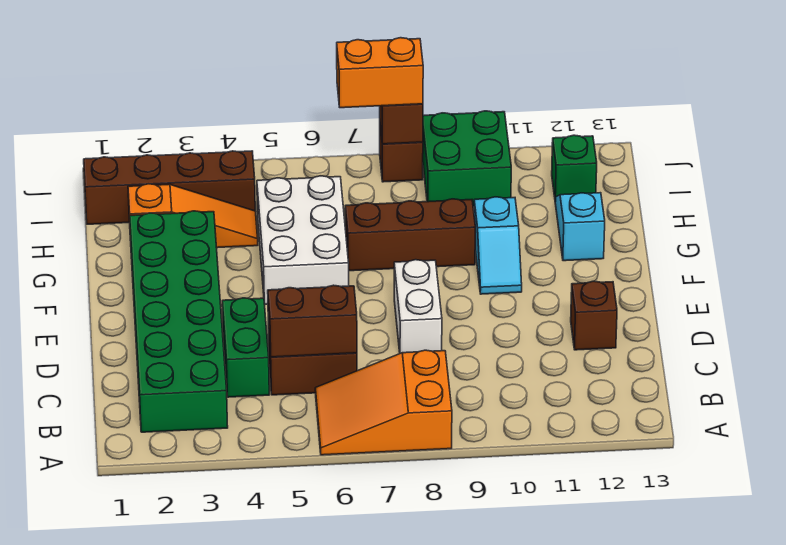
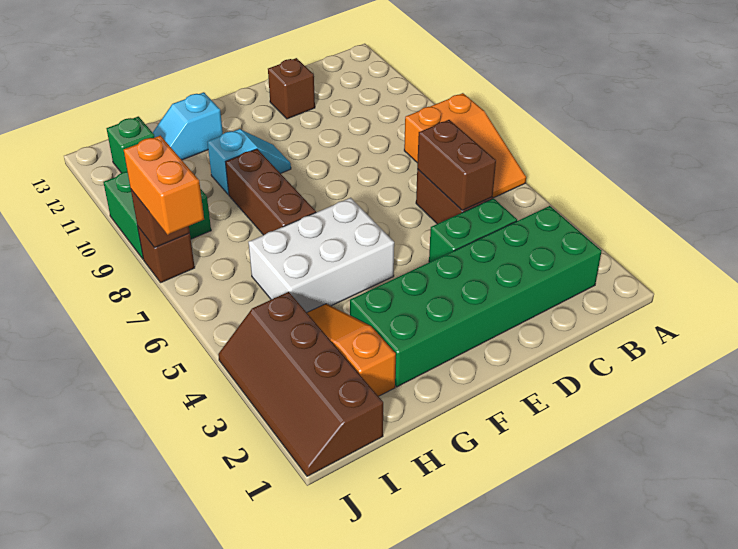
white 1x2 brick [394,260,442,353] -> none

